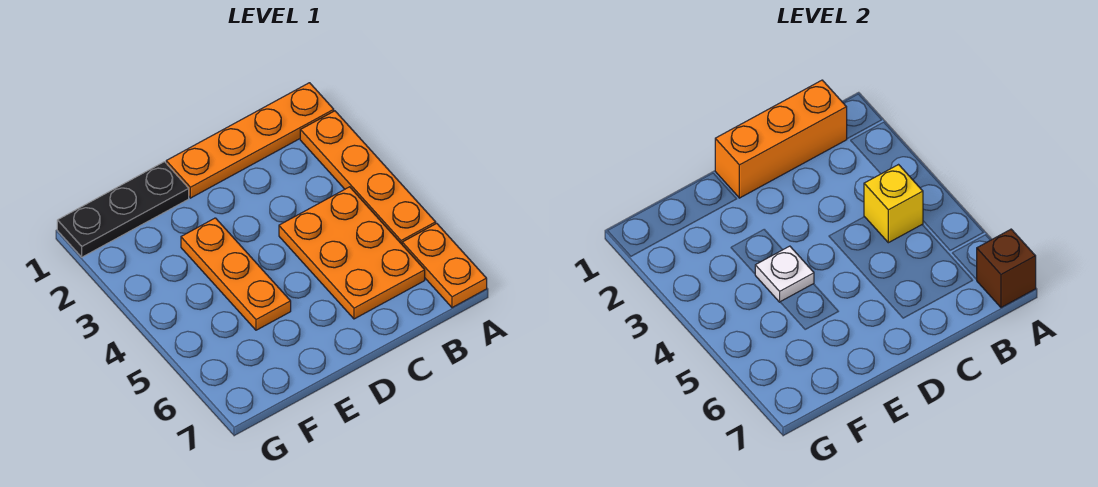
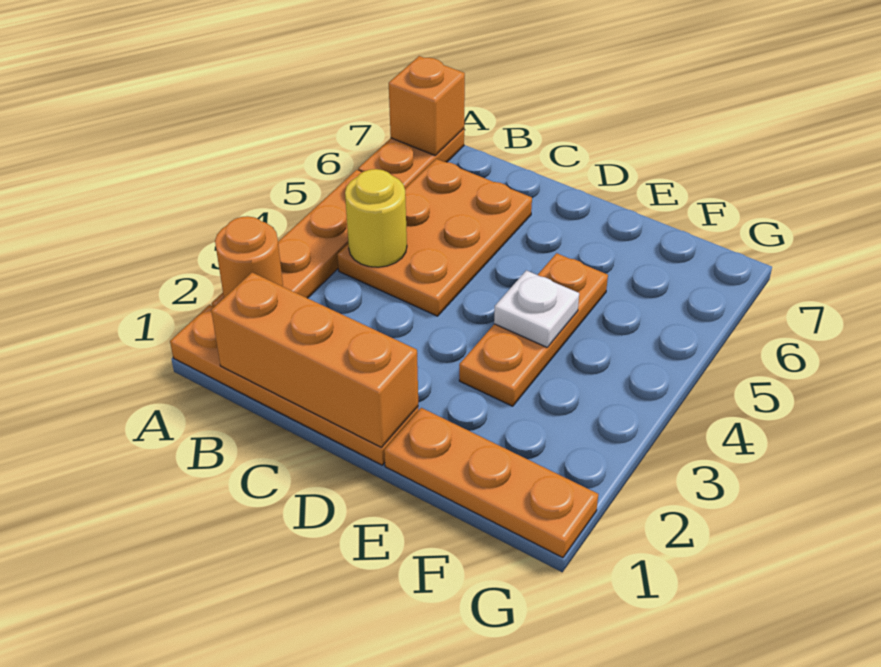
none -> orange 1x1 round brick [215,216,283,298]
brown 1x1 brick [976,229,1036,308] -> orange 1x1 brick [389,56,465,156]
yellow 1x1 brick [864,165,923,243] -> yellow 1x1 round brick [345,169,407,267]
black 1x3 plate [57,162,189,257] -> orange 1x3 plate [384,408,598,558]

